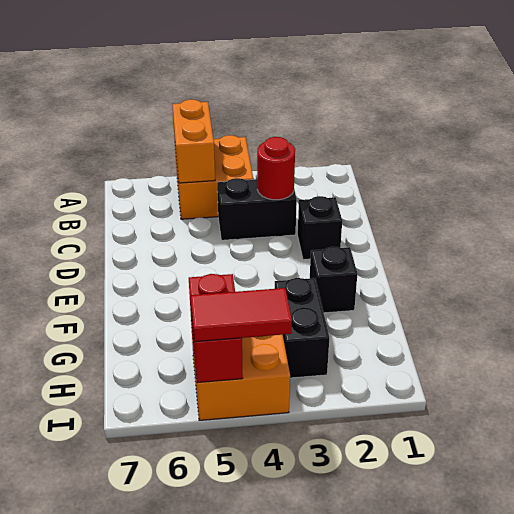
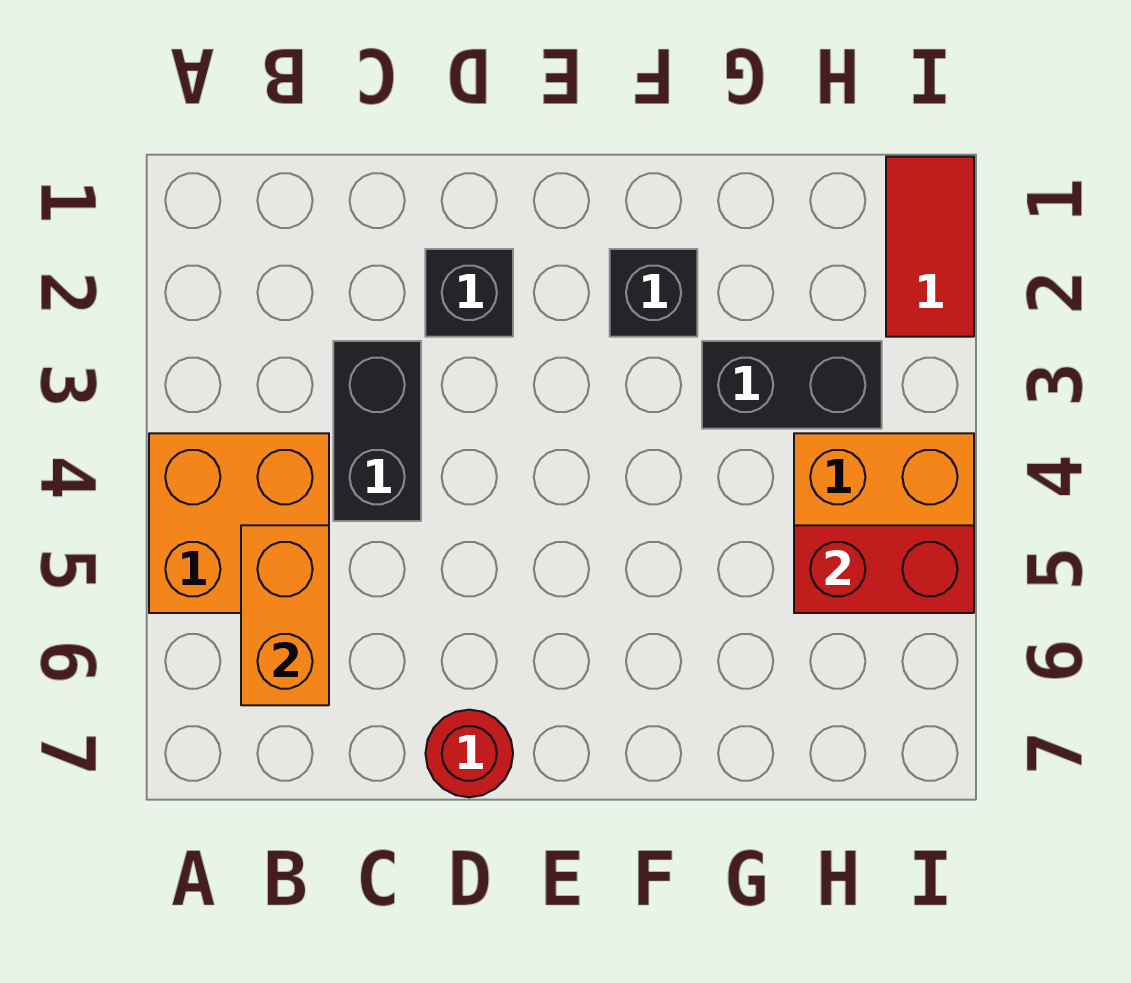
orange 1x2 brick [172,99,215,183] -> orange 1x2 brick turned to [241,525,329,705]
red 1x1 round brick [257,137,295,200] -> red 1x1 round brick moved to [425,710,513,797]
red 1x2 tile [191,288,292,342] -> red 1x2 tile moved to [886,157,974,337]

